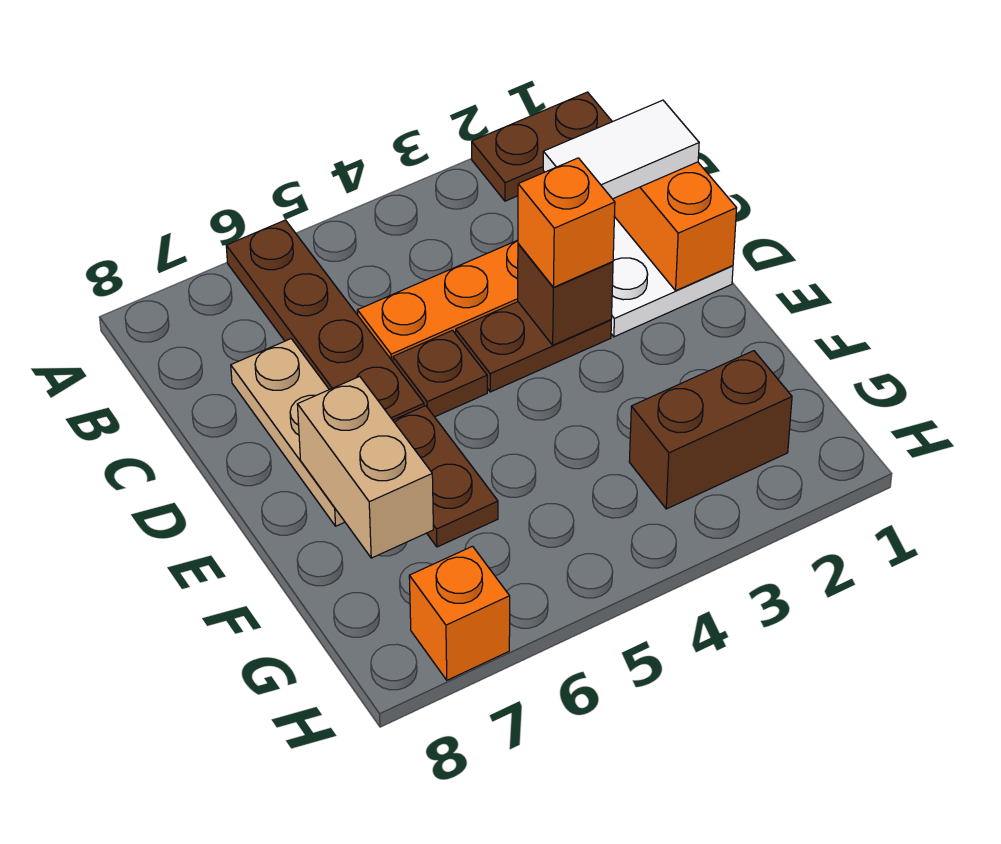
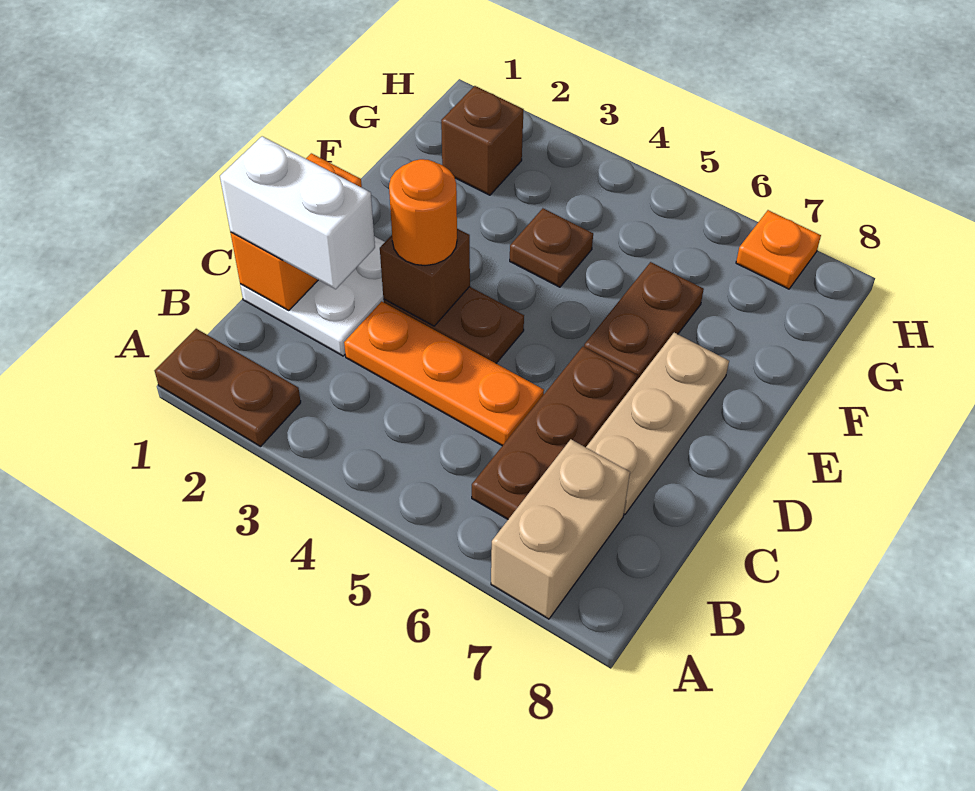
brown 1x4 plate [226,220,424,420] -> brown 1x3 plate [472,347,637,519]
white 1x2 tile [543,100,699,199] -> white 1x2 brick [220,136,375,289]
orange 1x1 brick [518,158,615,287] -> orange 1x1 round brick [389,159,457,266]
brown 1x1 plate [393,330,487,417] -> brown 1x1 plate moved to [510,208,593,287]
tan 1x2 brick [297,376,433,558] -> tan 1x2 brick moved to [491,439,630,619]
brown 1x2 brick [629,351,792,509] -> brown 1x1 brick [441,86,524,195]
orange 1x1 brick [409,546,510,680] -> orange 1x1 plate [736,210,821,289]

